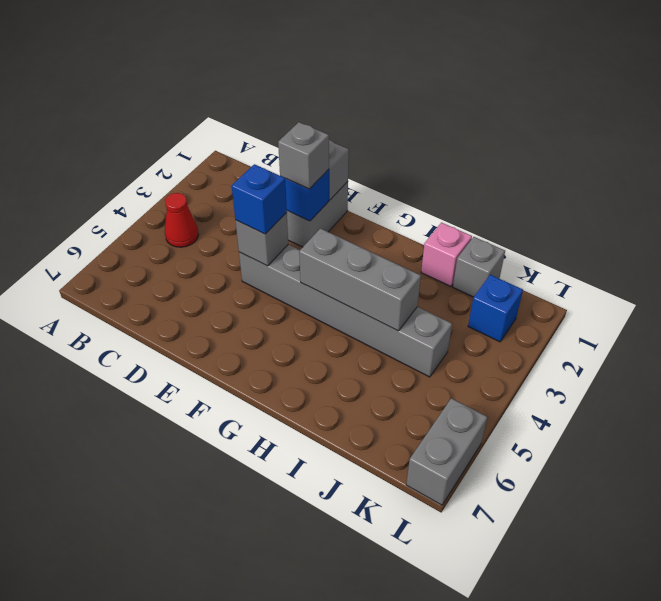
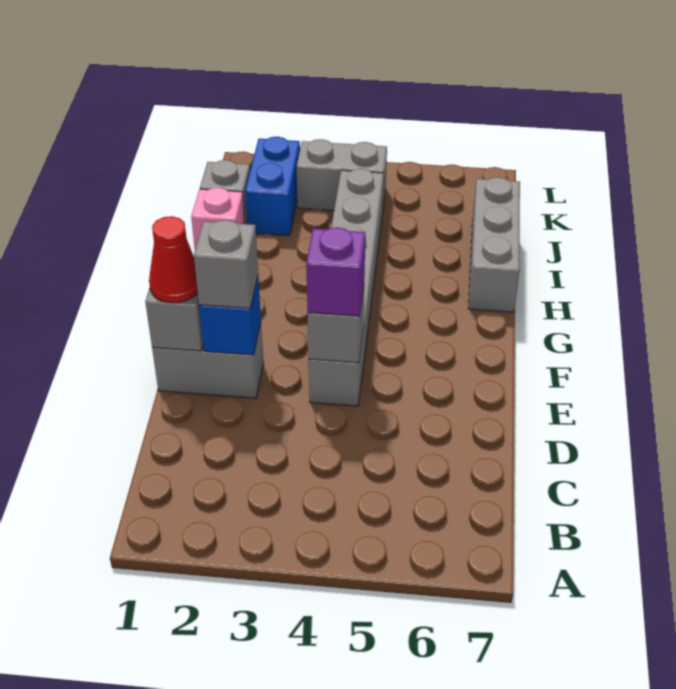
red 1x1 cone [165,193,198,247] -> red 1x1 cone moved to [149,216,198,303]
blue 1x1 brick [232,164,287,234] -> purple 1x1 brick [306,227,365,316]
grey 1x3 brick [299,228,421,331] -> grey 1x3 brick moved to [468,177,520,312]
blue 1x1 brick [468,275,523,342] -> blue 1x2 brick [245,137,300,236]
grey 1x2 brick [406,398,487,505] -> grey 1x2 brick moved to [297,139,387,213]

